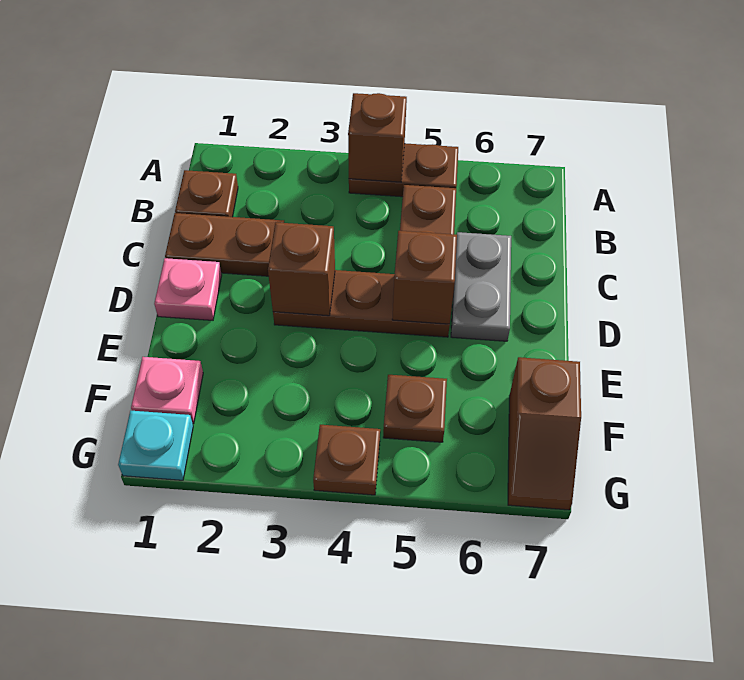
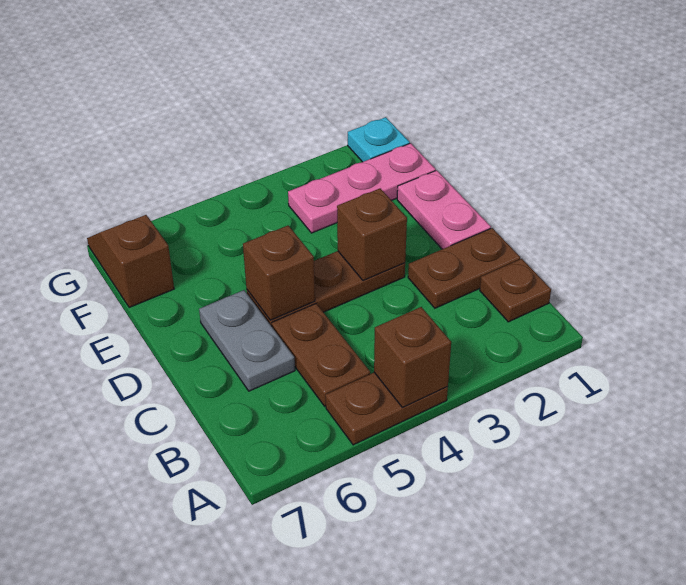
pink 1x1 plate [154,258,222,320] -> pink 1x2 plate [397,170,491,249]
pink 1x1 plate [131,357,203,424] -> pink 1x3 plate [288,143,436,233]
brown 1x1 plate [383,375,447,442] -> none
brown 1x1 plate [313,425,380,495] -> none

